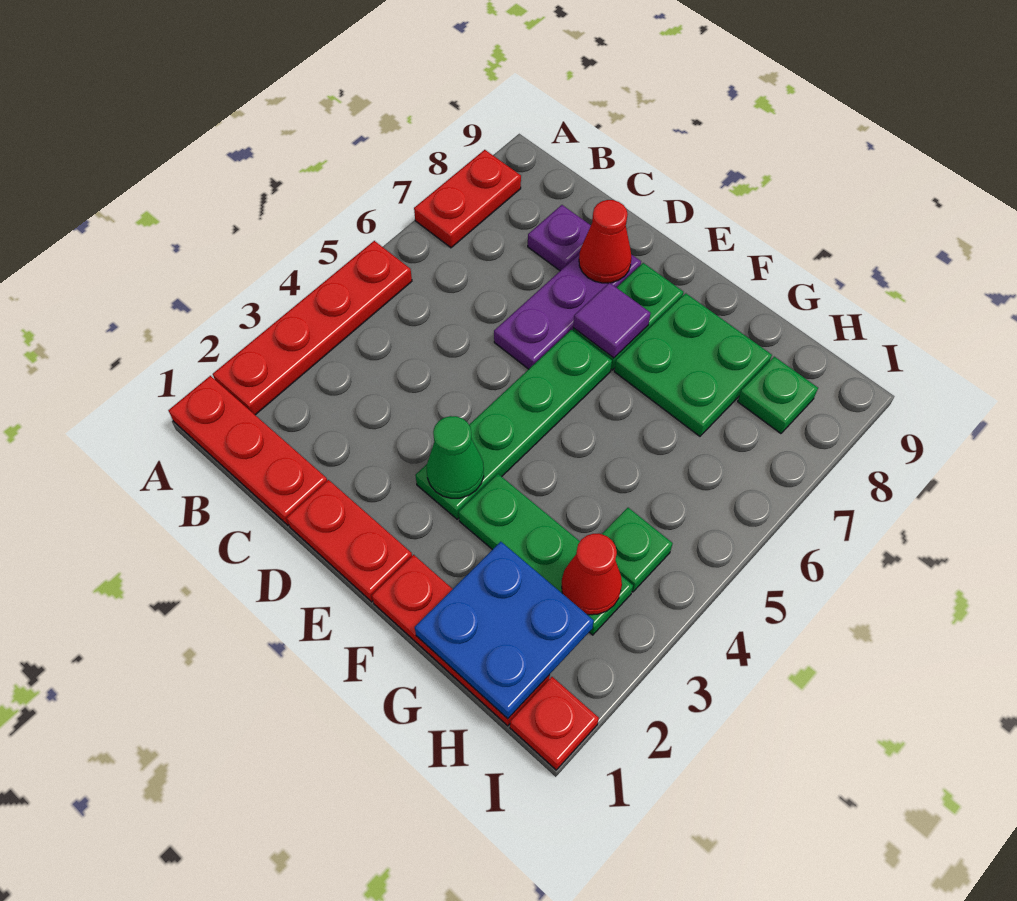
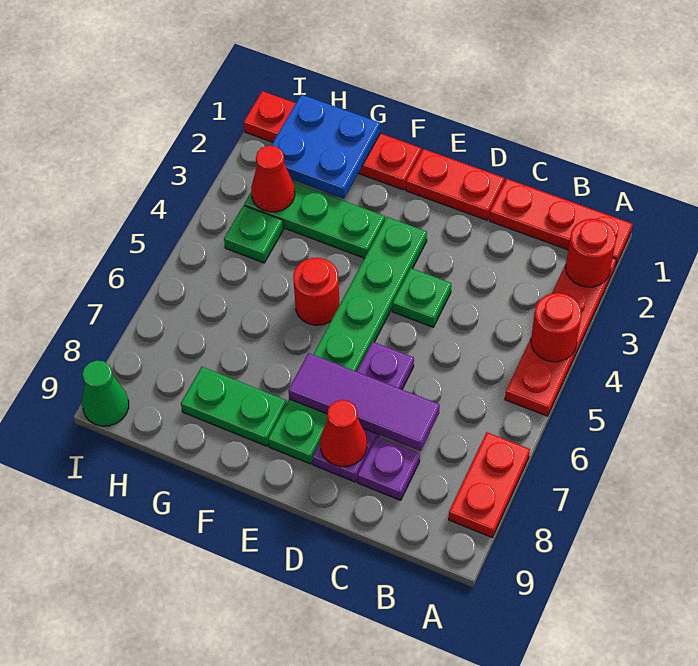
none -> red 1x1 round brick [566,219,616,287]
none -> red 1x1 round brick [531,293,582,362]
green 1x1 cone [427,416,484,498] -> green 1x1 cone moved to [82,361,129,426]
purple 1x1 tile [573,283,651,358] -> purple 1x3 tile [288,353,440,451]
none -> red 1x1 round brick [293,258,340,325]
green 2x2 plate [614,293,772,436] -> green 1x2 plate [181,367,286,446]
green 1x1 plate [738,357,818,434] -> green 1x1 plate moved to [392,268,451,327]

